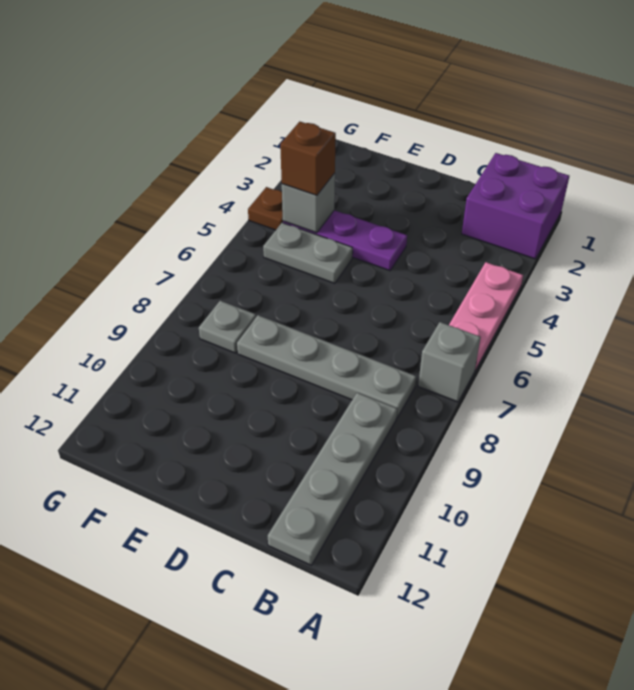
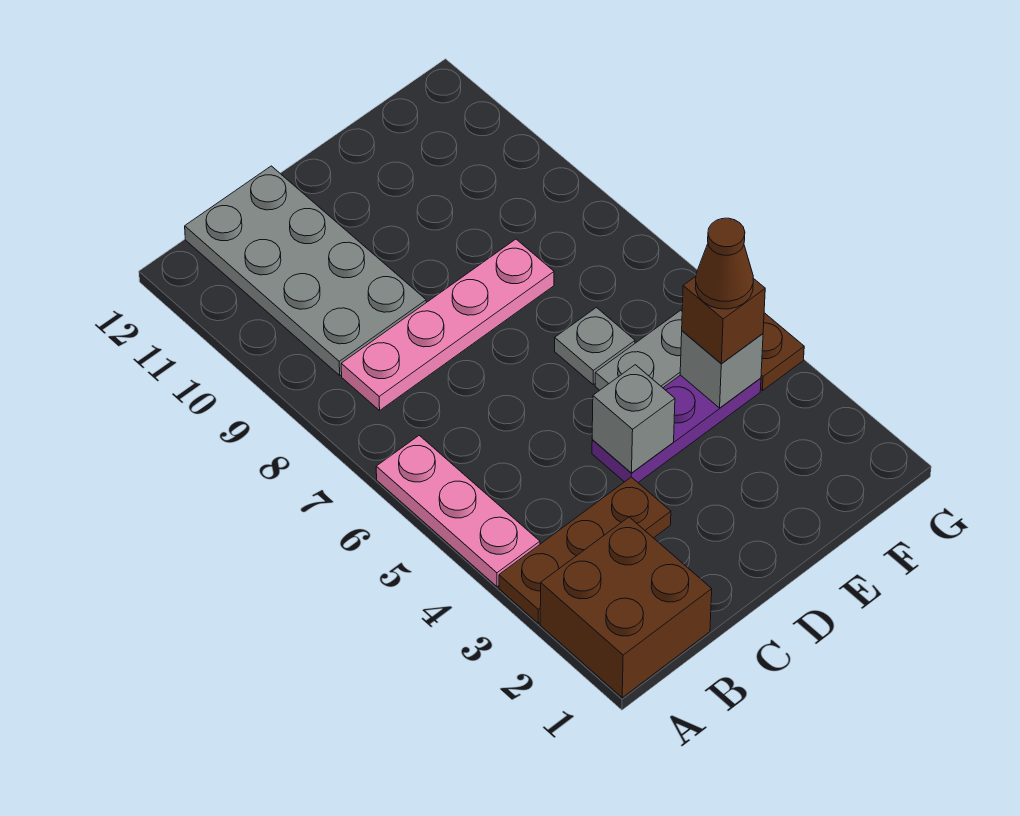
purple 2x2 brick [462,153,569,259] -> brown 2x2 brick [540,517,712,698]
none -> brown 1x3 plate [499,477,671,623]
grey 1x1 brick [418,322,481,402] -> grey 1x1 brick moved to [592,365,675,473]
grey 1x4 plate [237,315,416,418] -> pink 1x4 plate [341,239,554,410]
grey 1x4 plate [268,393,397,565] -> grey 2x4 plate [185,166,426,375]
none -> brown 1x1 cone [695,218,753,309]
grey 1x1 plate [199,301,256,353] -> grey 1x1 plate moved to [555,308,635,384]

